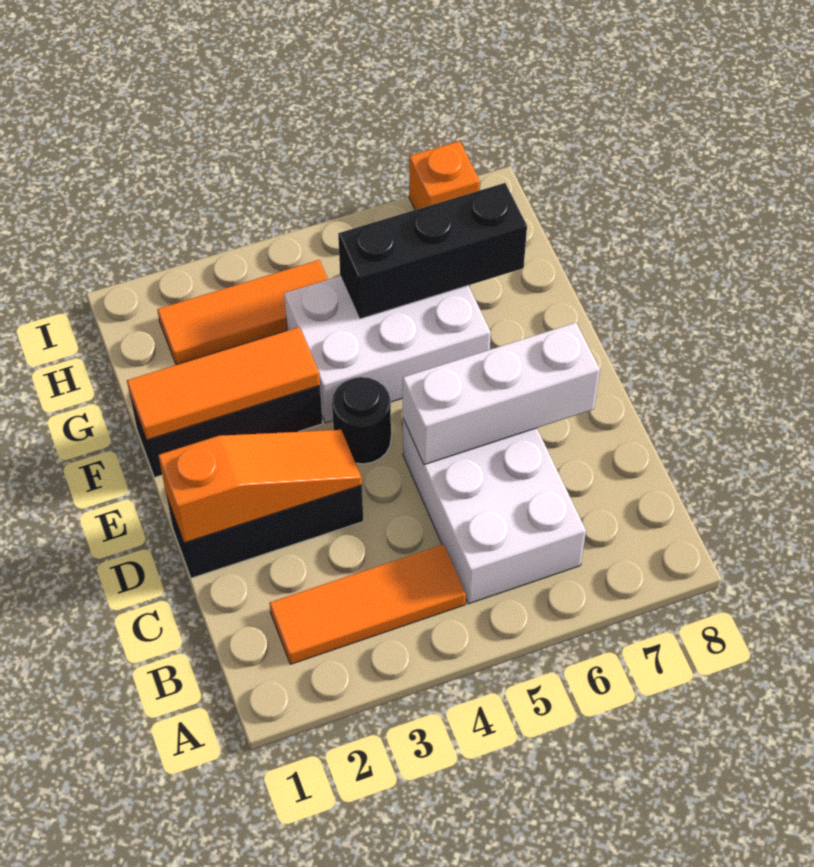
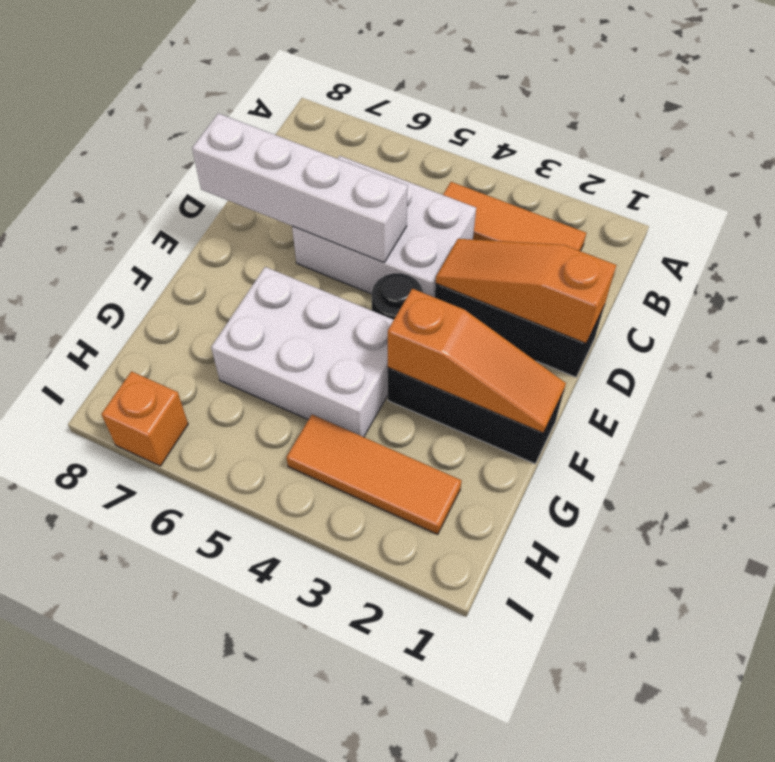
white 2x3 brick [403,419,586,604] -> white 2x3 brick turned to [292,156,476,297]
white 1x3 brick [403,323,600,465] -> white 1x4 brick [192,113,408,262]
orange 1x3 tile [127,327,320,440] -> orange 1x3 slope [388,289,566,433]
black 1x3 brick [338,183,527,319] -> none

